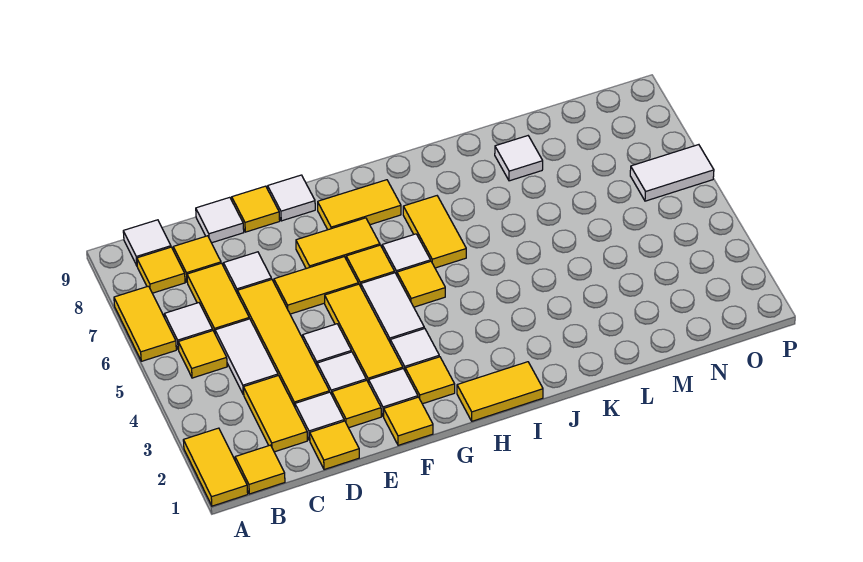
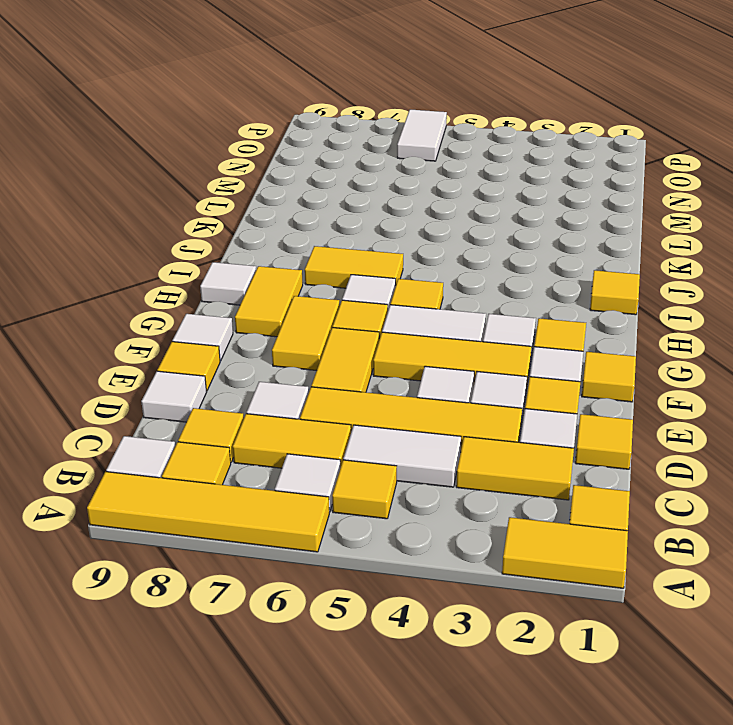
yellow 1x2 tile [114,286,176,361] -> yellow 1x4 tile [87,472,329,552]
yellow 1x2 tile [457,362,543,421] -> yellow 1x1 tile [590,270,640,315]
white 1x1 tile [495,136,543,181] -> white 1x1 tile moved to [200,262,256,305]

